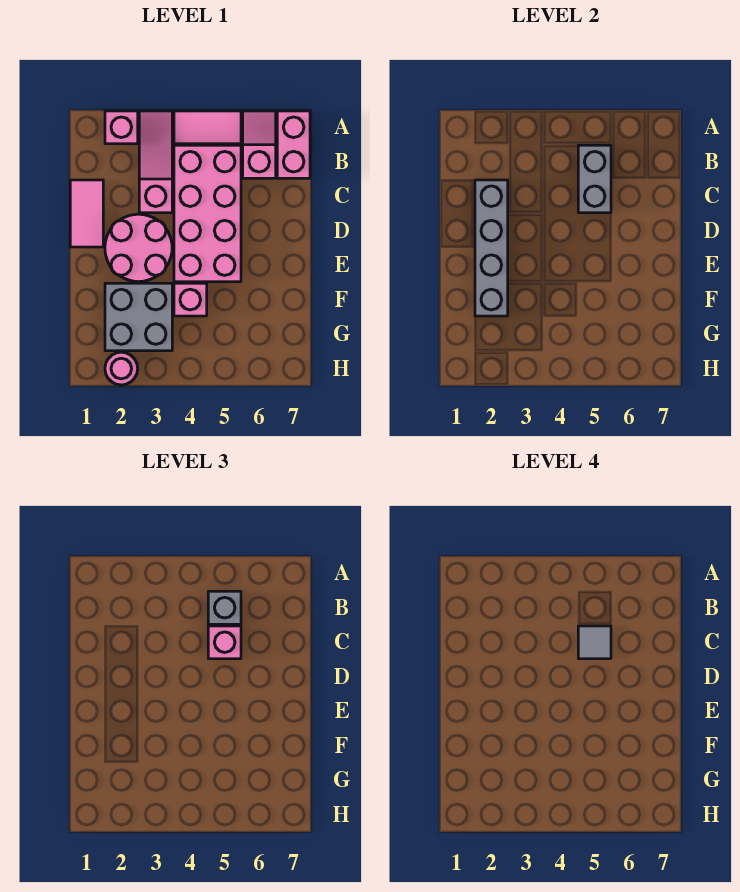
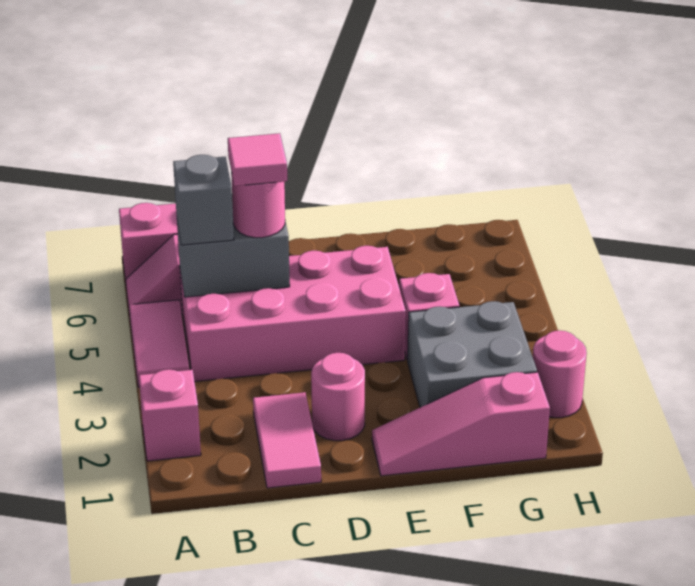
pink 1x3 slope [139,111,172,213] -> pink 1x3 slope moved to [372,372,550,476]
pink 1x2 tile [70,180,103,247] -> pink 1x2 tile turned to [253,392,321,488]
grey 1x4 brick [475,180,508,316] -> none
pink 1x1 brick [208,626,241,659] -> pink 1x1 round brick [231,172,285,238]
grey 1x1 tile [578,626,611,659] -> pink 1x1 tile [228,133,287,186]
pink 2x2 round brick [105,214,172,282] -> pink 1x1 round brick [311,353,365,441]

